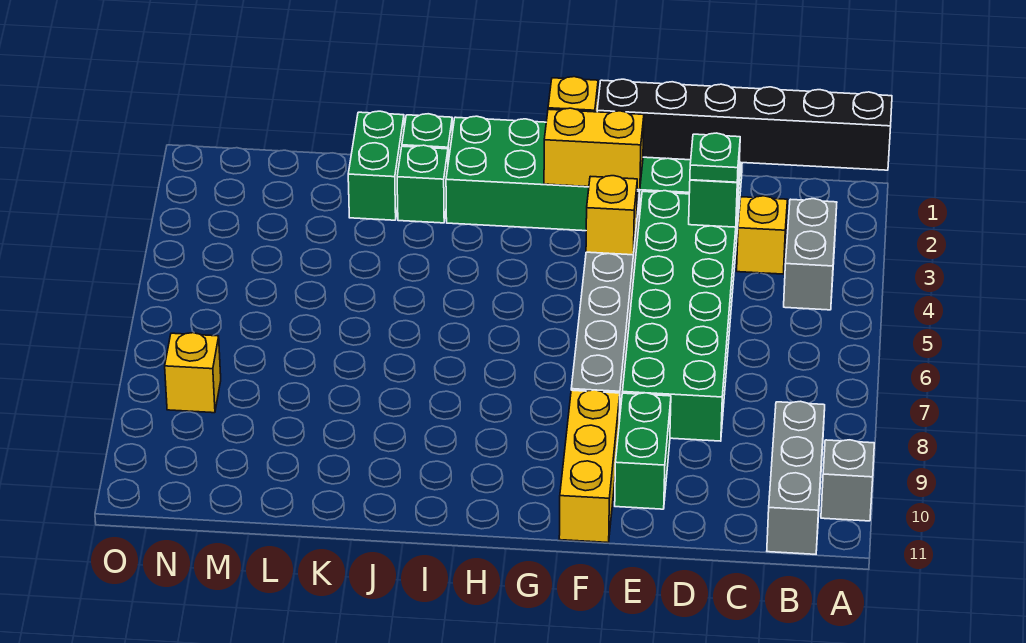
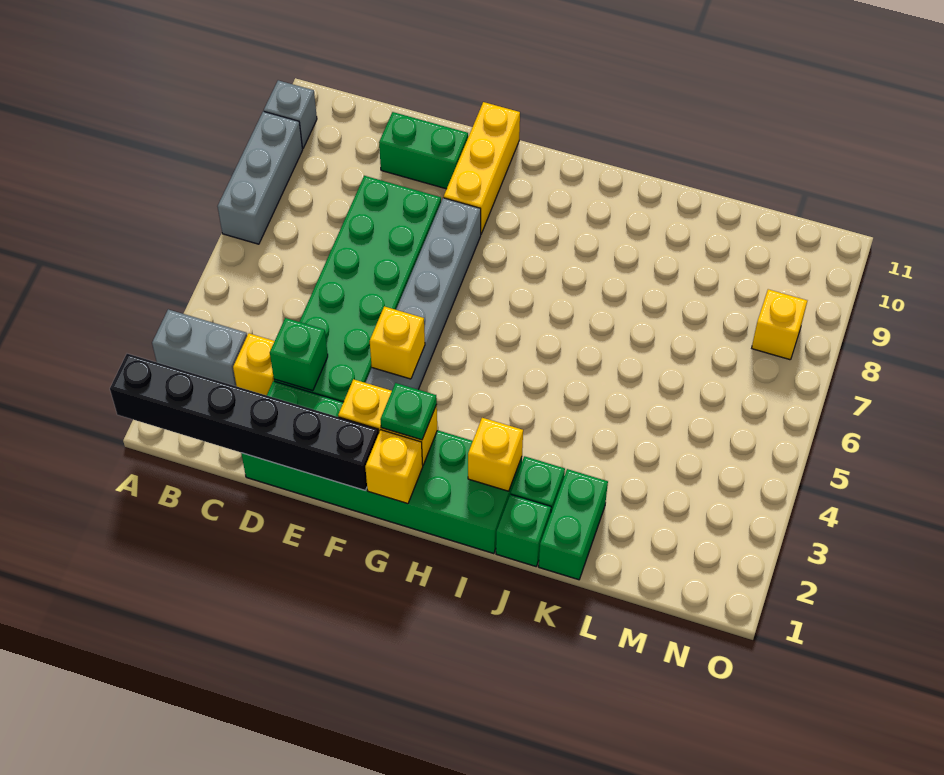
grey 1x2 brick [784,199,837,310] -> grey 1x2 brick turned to [152,309,247,386]
grey 1x3 brick [767,401,825,554] -> grey 1x3 brick moved to [218,111,303,244]
green 1x1 plate [690,133,740,182] -> green 1x1 plate moved to [380,383,437,440]
green 1x2 brick [615,393,671,509] -> green 1x2 brick turned to [379,112,468,189]
none -> yellow 1x1 brick [468,418,523,491]

